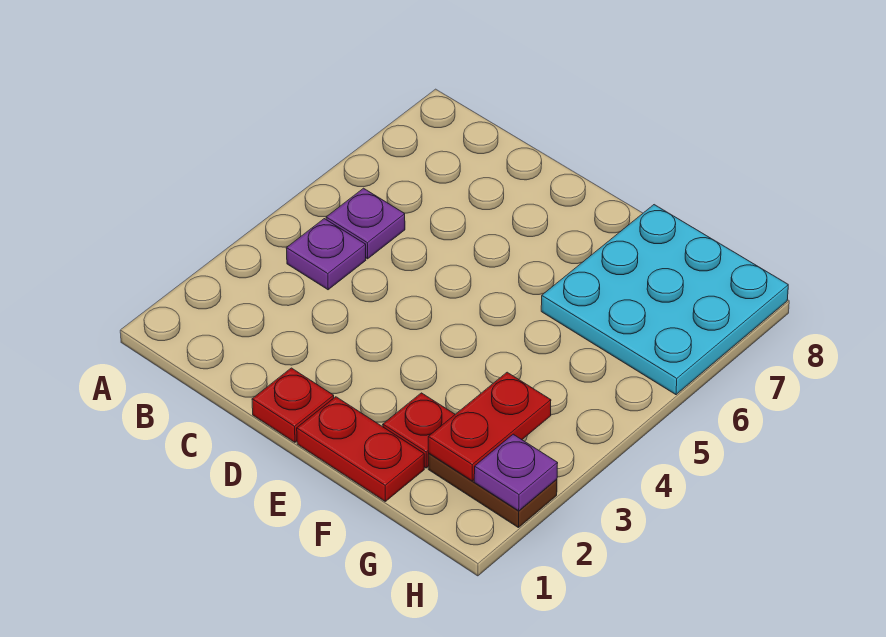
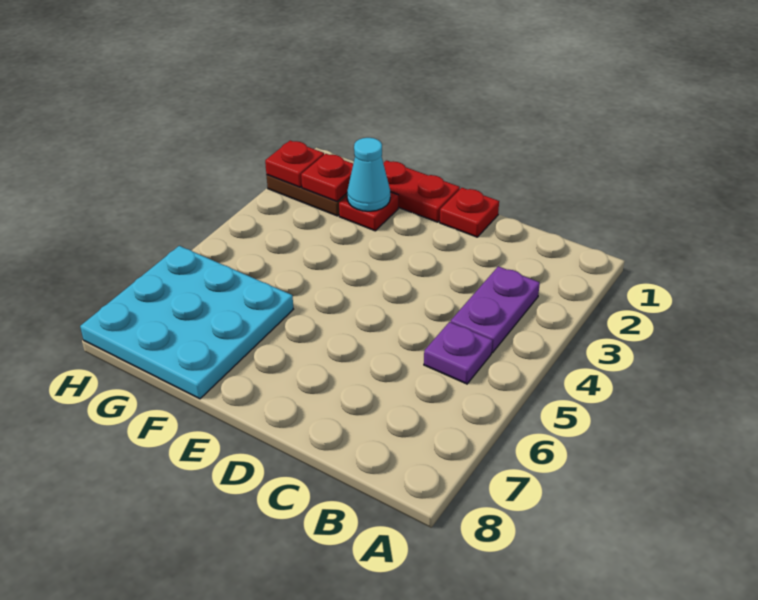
purple 1x1 plate [286,219,366,290] -> purple 1x2 plate [451,266,540,353]
none -> cyan 1x1 cone [347,138,390,211]
red 1x2 plate [428,372,551,481] -> red 1x1 plate [301,154,353,201]
purple 1x1 plate [474,434,558,511] -> red 1x1 plate [265,140,324,187]

